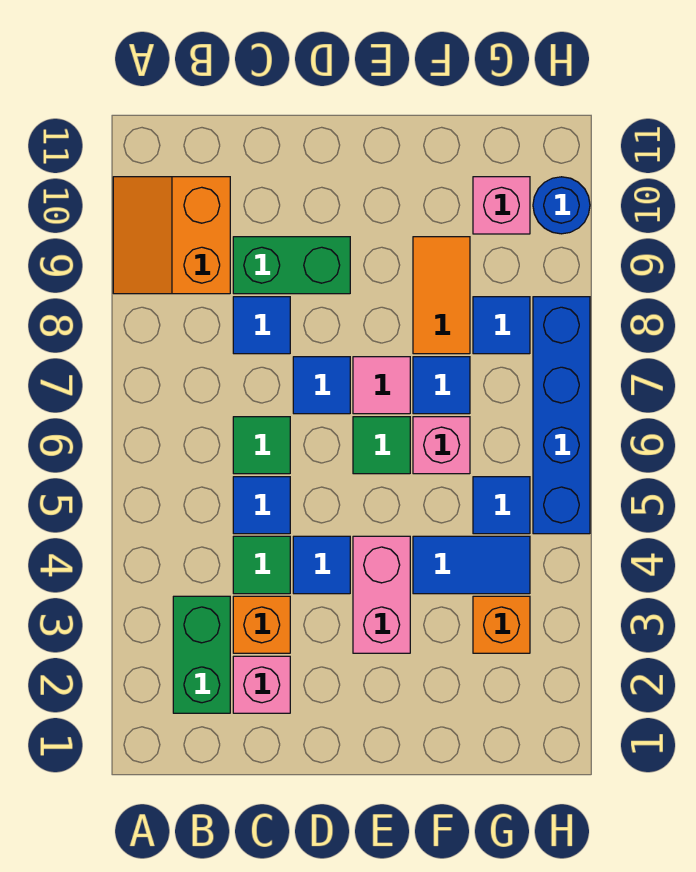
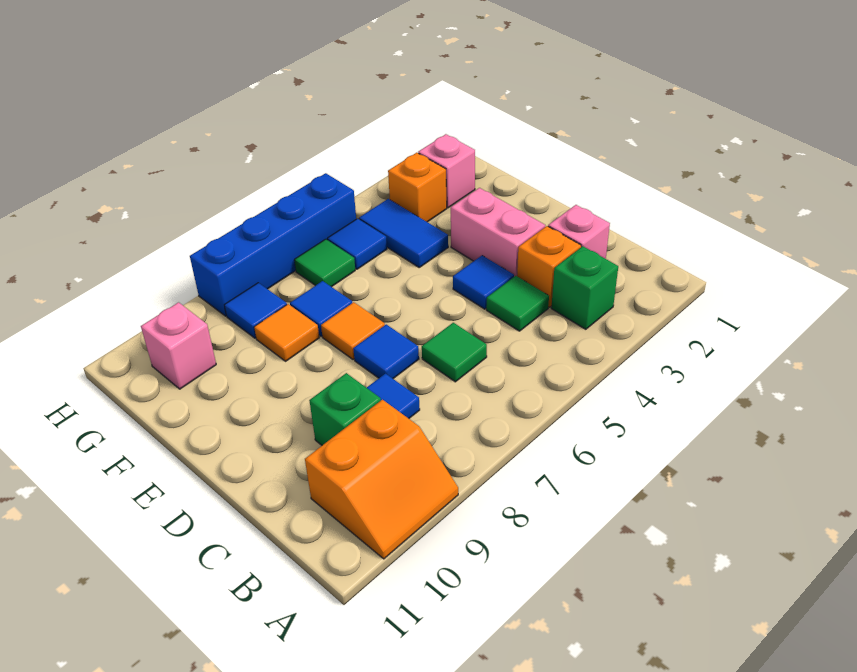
green 1x2 brick [173,596,230,713] -> green 1x1 brick [551,246,618,329]
blue 1x1 tile [233,477,290,534] -> none
green 1x2 brick [233,237,350,294] -> green 1x1 brick [309,373,381,445]
pink 1x2 brick [353,536,410,653] -> pink 1x2 brick turned to [451,188,545,277]
green 1x1 tile [353,417,410,474] -> green 1x1 tile moved to [294,239,355,287]
pink 1x1 tile [353,357,410,414] -> orange 1x1 tile [321,302,385,360]
pink 1x1 brick [413,417,470,474] -> pink 1x1 brick moved to [418,134,475,208]
orange 1x2 tile [413,237,470,354] -> orange 1x1 tile [254,304,319,361]
blue 1x1 round brick [533,177,590,234] -> none

